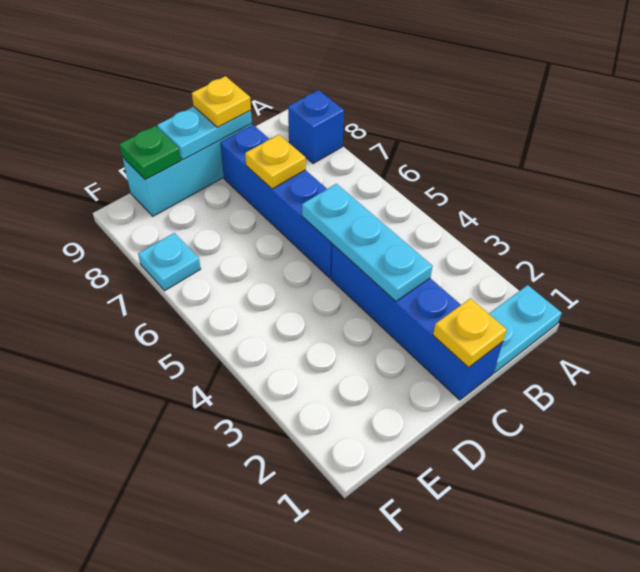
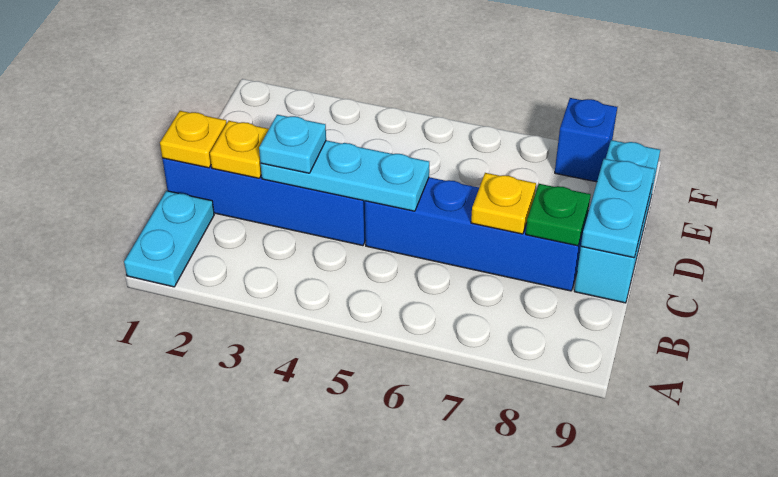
blue 1x1 brick [288,90,344,164] -> blue 1x1 brick moved to [555,98,617,182]
yellow 1x1 plate [192,76,251,127] -> yellow 1x1 plate moved to [210,121,269,178]
green 1x1 plate [120,126,181,180] -> green 1x1 plate moved to [526,184,591,246]
cyan 1x1 plate [138,233,201,291] -> cyan 1x1 plate moved to [259,115,326,173]

